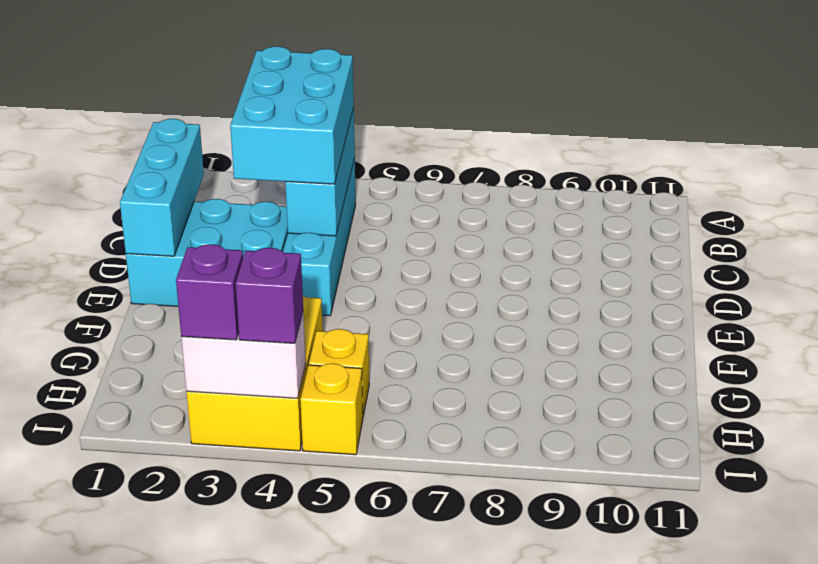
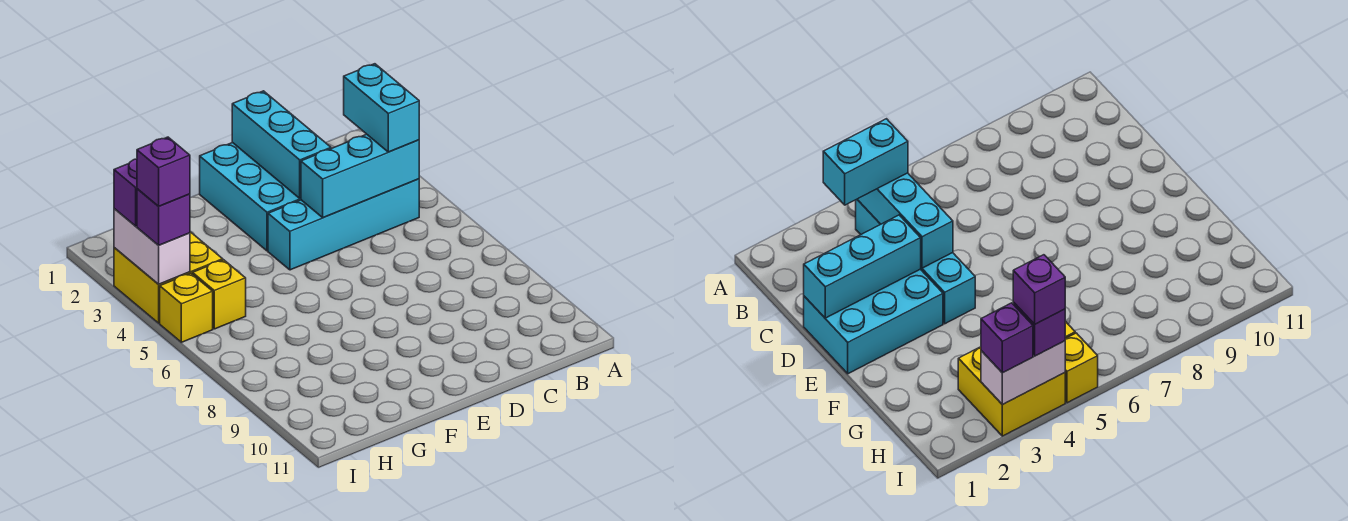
cyan 2x3 brick [230,47,354,184] -> cyan 1x2 brick [344,64,419,152]
cyan 1x3 brick [120,119,204,256] -> cyan 1x3 brick turned to [232,91,331,199]
yellow 2x3 brick [186,296,323,451] -> yellow 2x2 brick [114,232,223,323]
none -> purple 1x1 brick [137,137,190,206]

